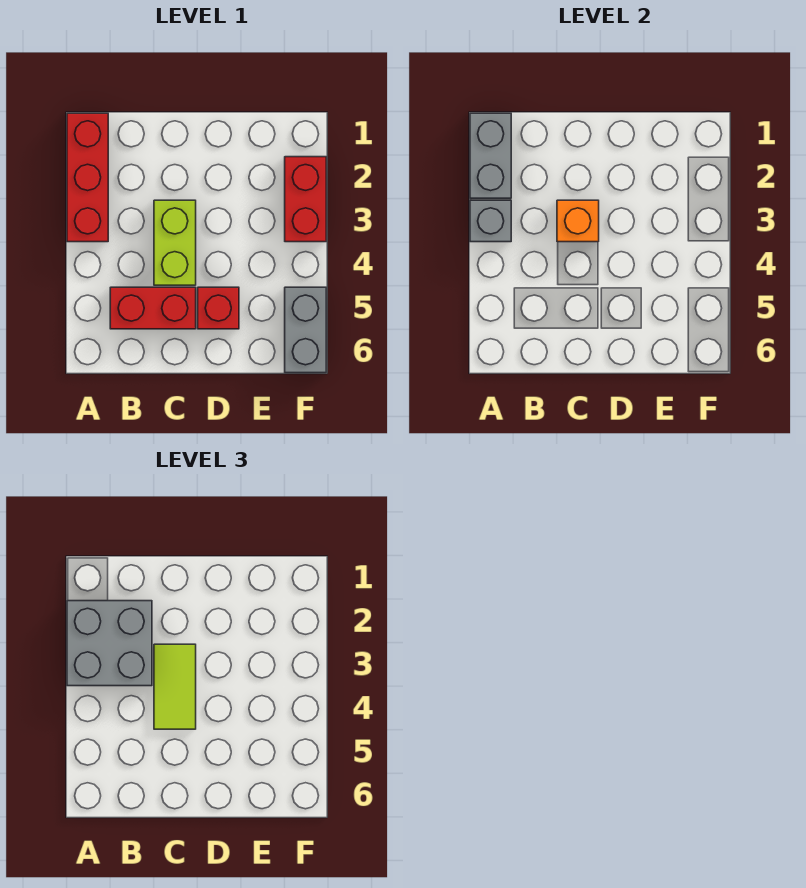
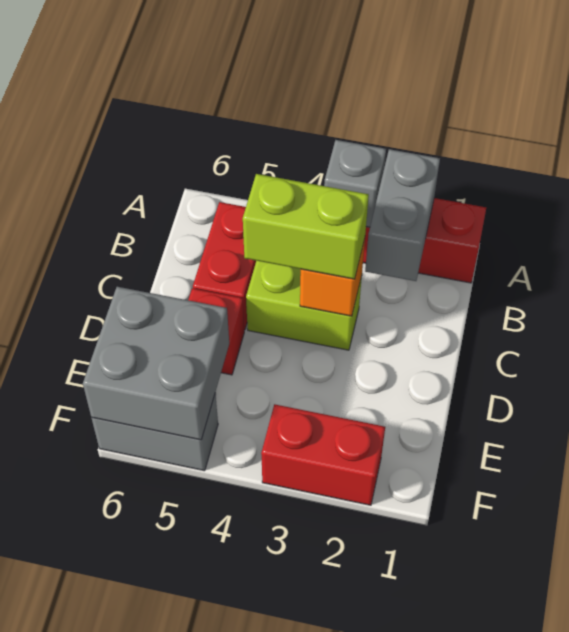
grey 1x2 brick [470,113,511,198] -> grey 1x2 brick turned to [365,149,440,281]
grey 2x2 brick [67,601,152,686] -> grey 2x2 brick moved to [83,287,229,440]
lime 1x2 tile [154,644,196,729] -> lime 1x2 brick [243,174,369,279]

